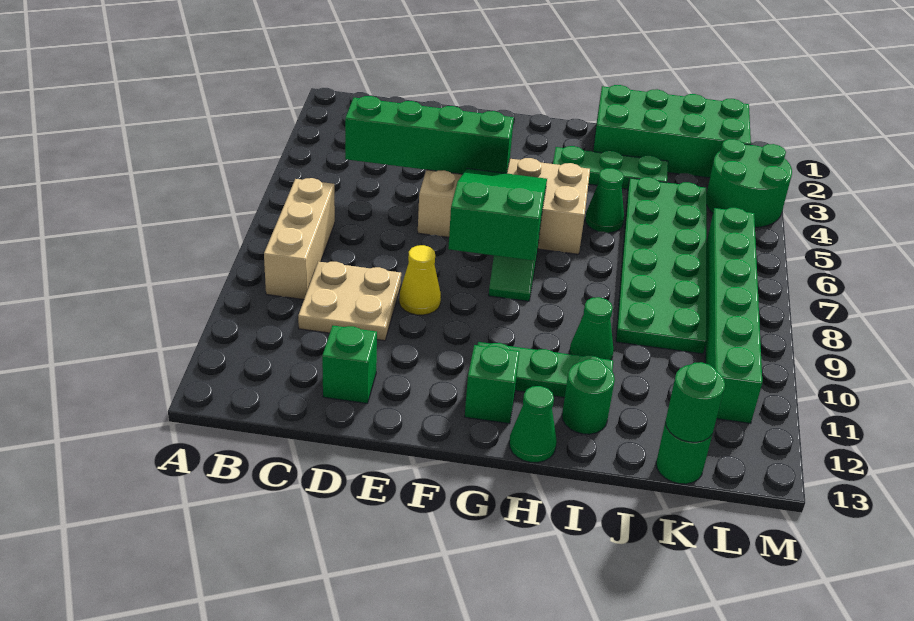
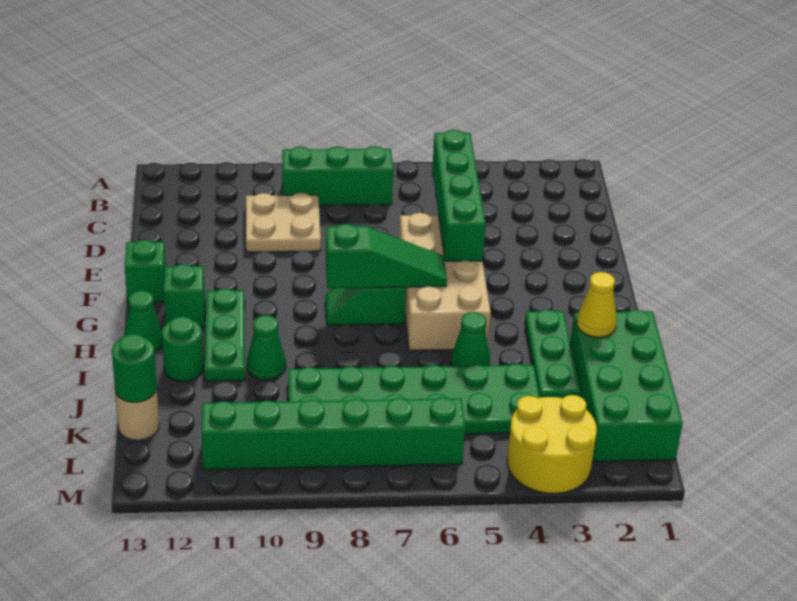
tan 1x3 brick [264,178,335,300] -> green 1x3 brick [282,146,393,205]
green 1x1 brick [322,326,377,403] -> green 1x1 brick moved to [125,240,166,302]
yellow 1x1 cone [399,245,441,315] -> yellow 1x1 cone moved to [577,272,617,337]
green 2x3 slope [448,169,547,261] -> green 1x3 slope [326,224,447,288]
green 1x1 round brick [656,422,712,484] -> tan 1x1 round brick [115,389,159,440]
green 2x2 round brick [706,139,792,227] -> yellow 2x2 round brick [507,395,597,494]

